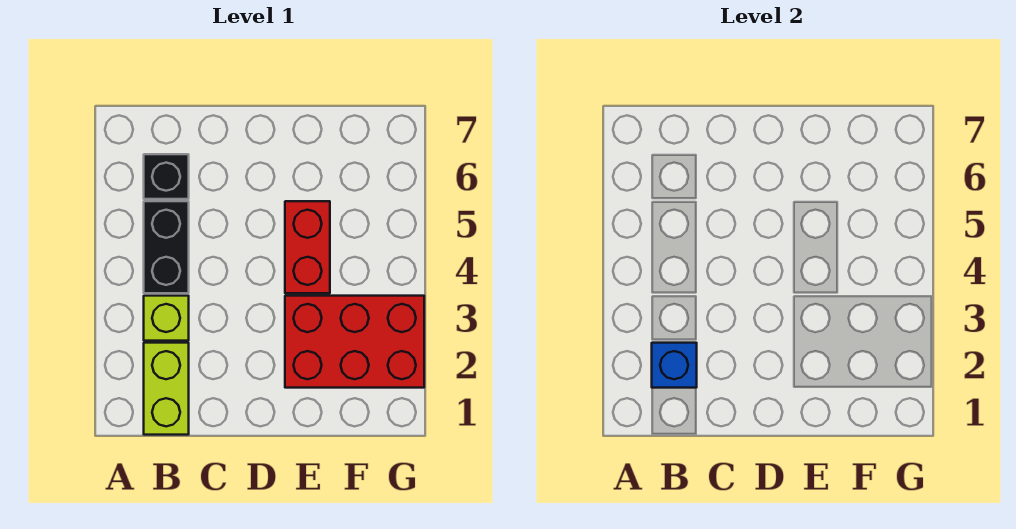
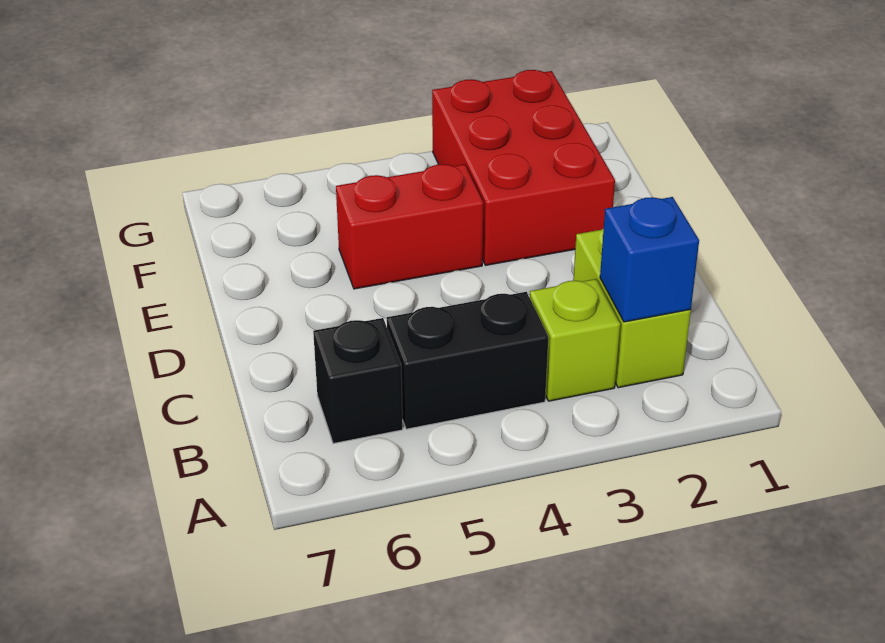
lime 1x2 brick [144,343,189,435] -> lime 1x2 brick turned to [573,228,691,388]

